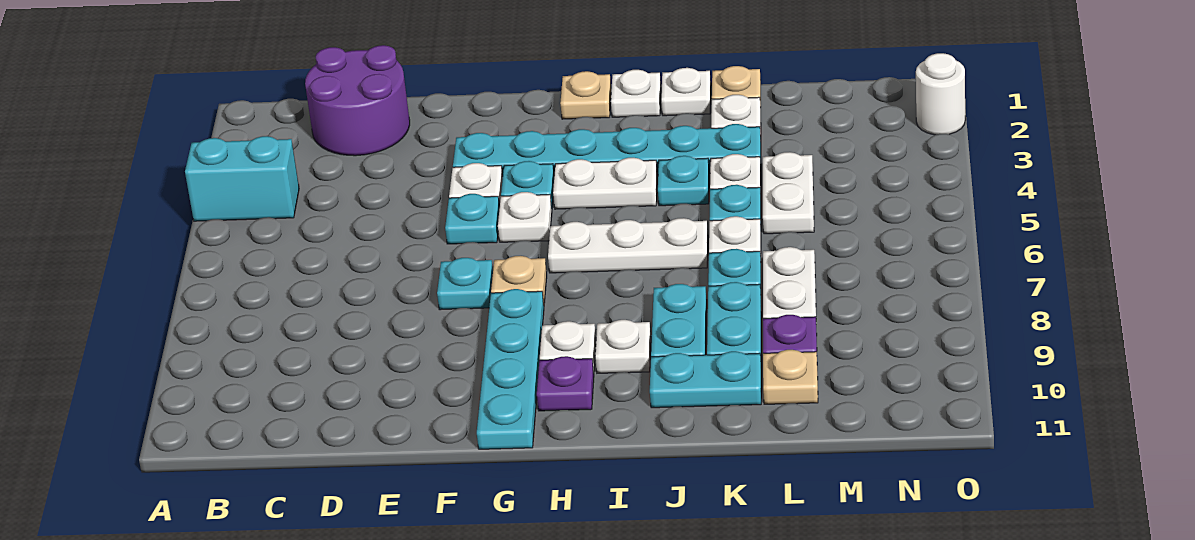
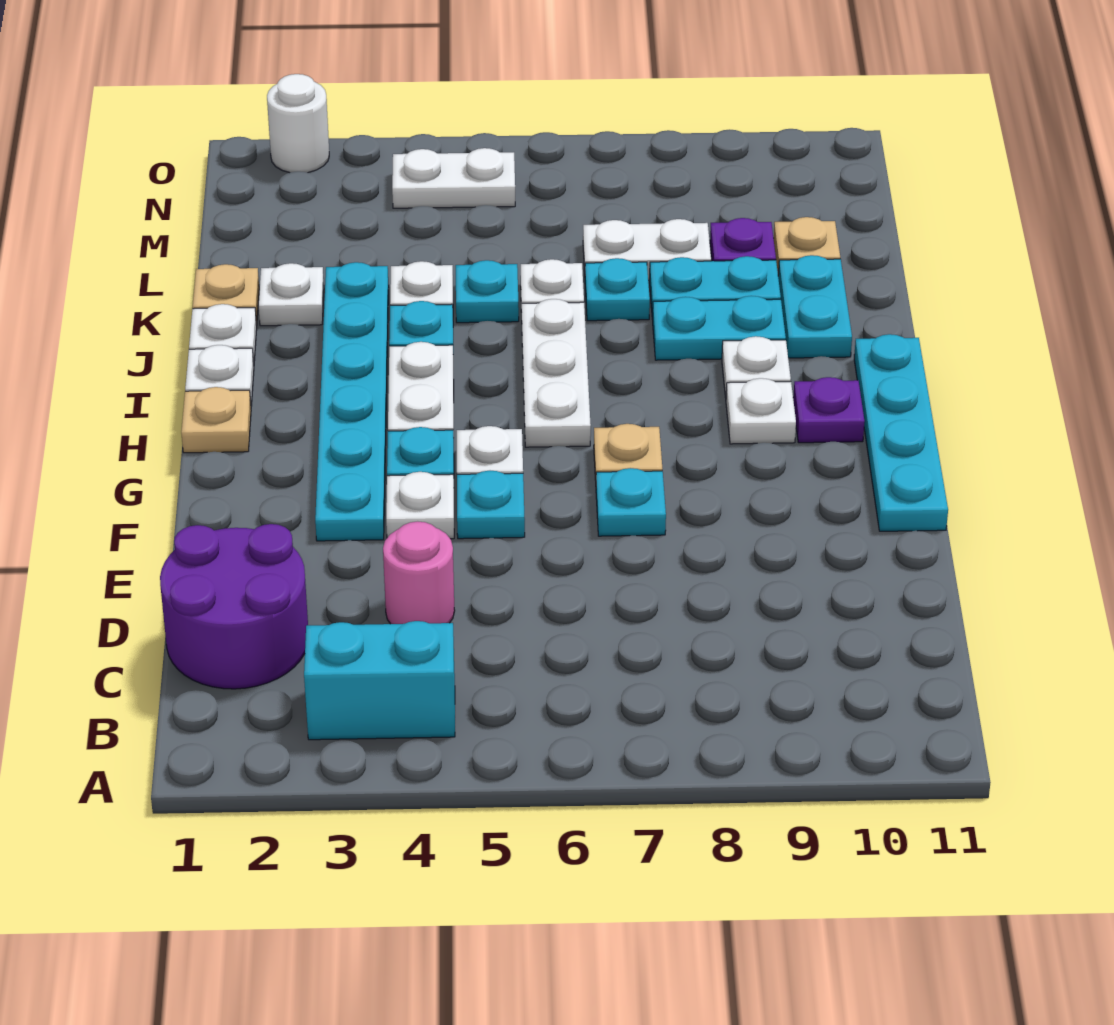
cyan 1x2 brick [185,136,299,221] -> cyan 1x2 brick turned to [304,621,455,740]
none -> pink 1x1 round brick [383,521,455,624]
cyan 1x4 plate [477,289,544,449] -> cyan 1x4 plate turned to [854,334,948,531]
white 1x2 plate [763,152,814,234] -> white 1x2 plate moved to [392,148,515,208]

